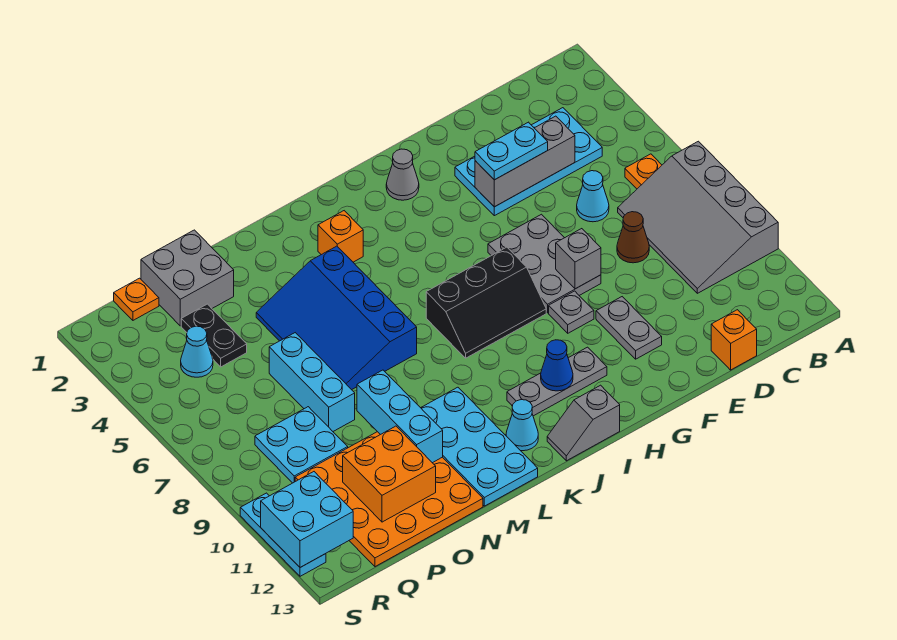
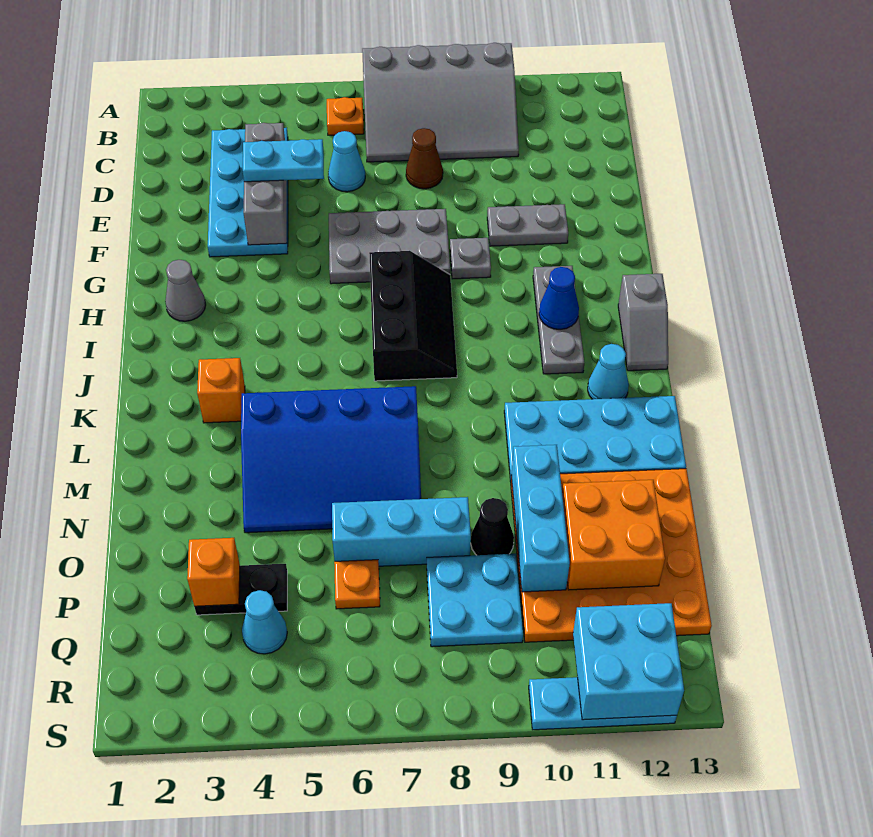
orange 1x1 brick [711,310,757,370] -> orange 1x1 brick moved to [187,538,240,606]
cyan 1x2 plate [475,122,548,180] -> cyan 1x2 plate turned to [243,139,324,182]
grey 1x1 brick [556,229,601,289] -> none
cyan 1x3 brick [357,370,443,463] -> cyan 1x3 brick turned to [511,445,570,592]
grey 2x2 brick [141,230,234,326] -> none
none -> black 1x1 cone [471,498,514,555]
orange 1x1 plate [114,278,159,320] -> orange 1x1 plate moved to [334,560,380,609]

